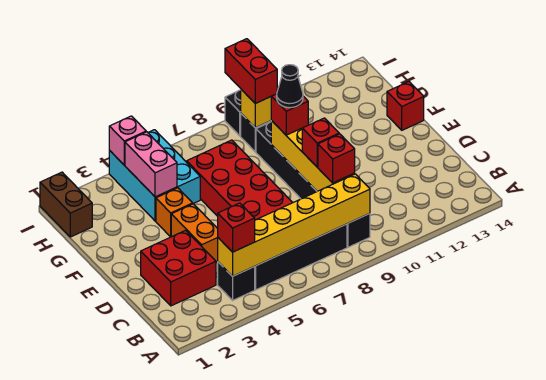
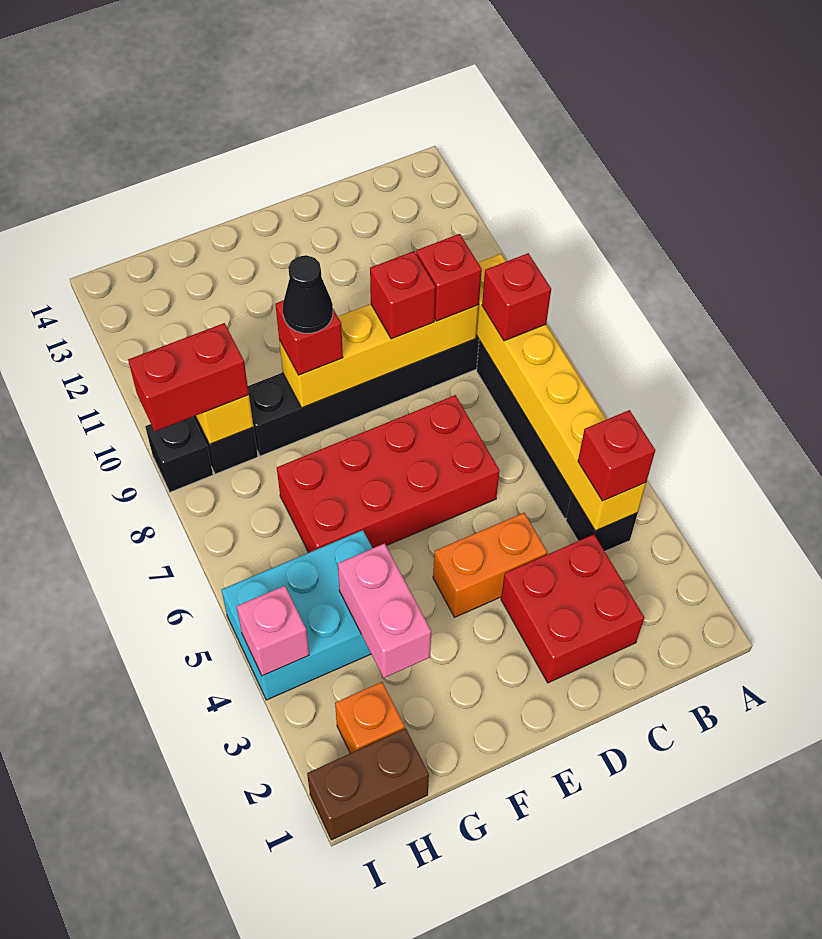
orange 1x1 brick [156,188,193,237] -> orange 1x1 brick moved to [335,682,405,753]
red 1x1 brick [387,82,424,130] -> red 1x1 brick moved to [482,253,551,341]
pink 1x2 brick [125,132,177,197] -> pink 1x2 brick turned to [338,543,431,678]

